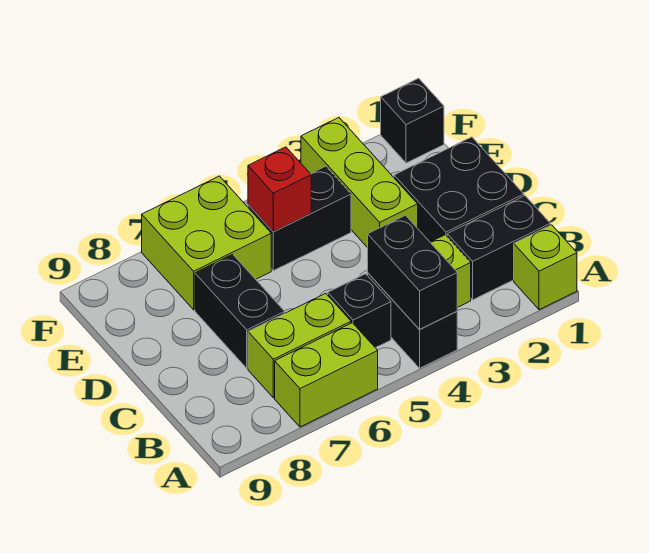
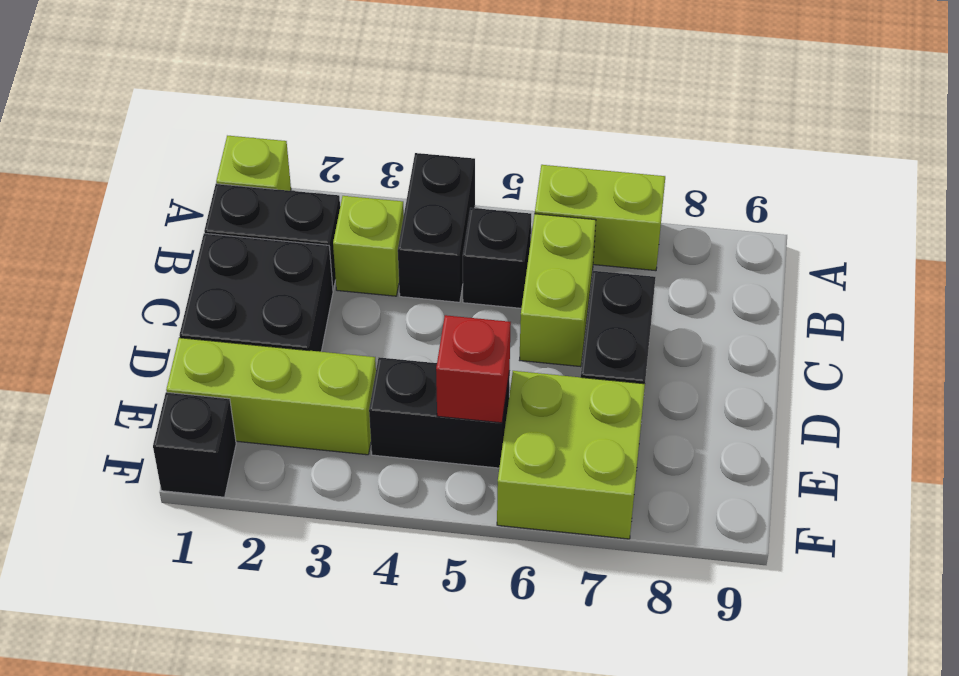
black 1x2 brick [368,215,457,329] -> none
lime 1x2 brick [248,293,351,398] -> lime 1x2 brick turned to [520,214,596,367]
lime 1x3 brick [301,118,418,248] -> lime 1x3 brick turned to [166,338,376,455]

